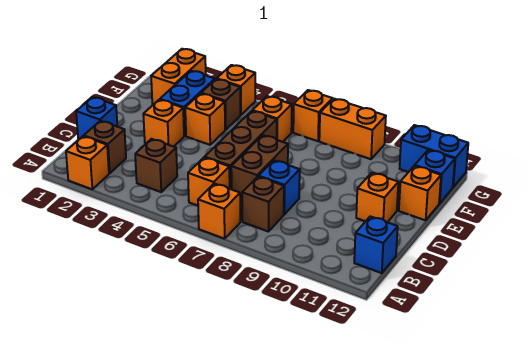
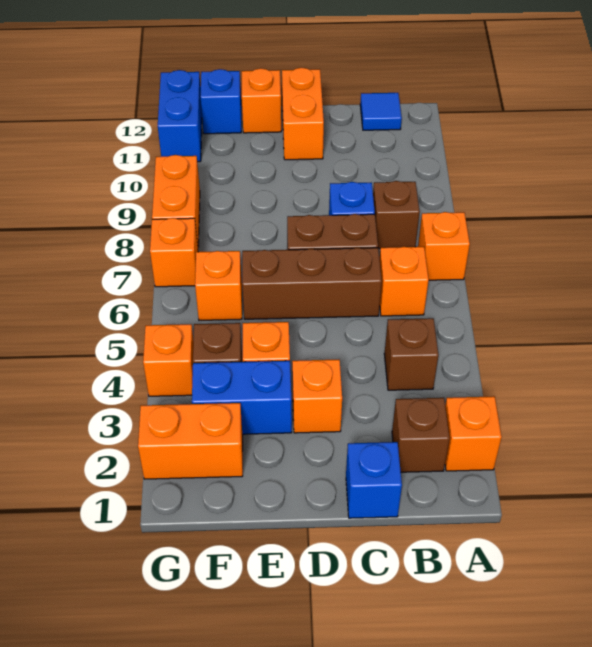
blue 1x1 brick [354,216,398,273] -> blue 1x1 tile [360,93,402,130]
orange 1x1 brick [356,173,398,222] -> orange 1x2 brick [282,68,324,160]

